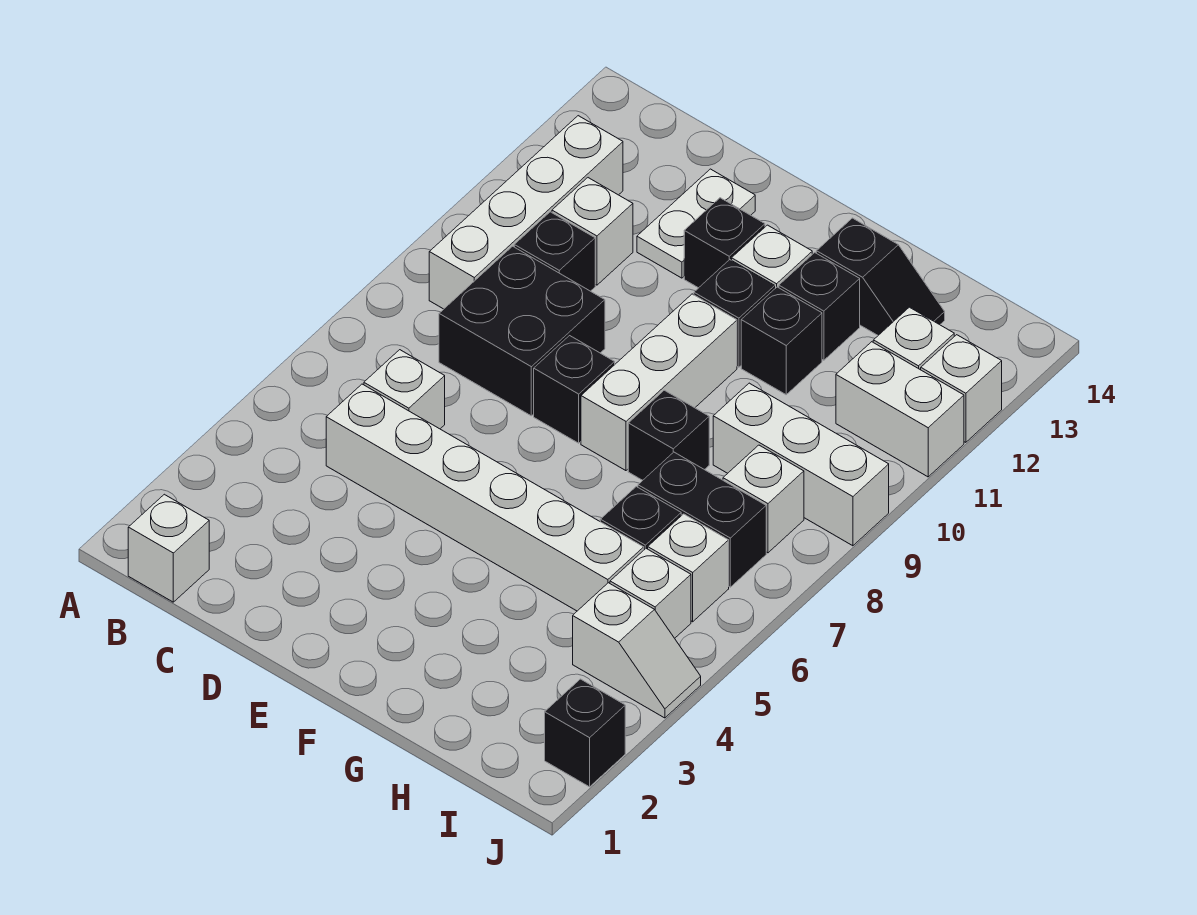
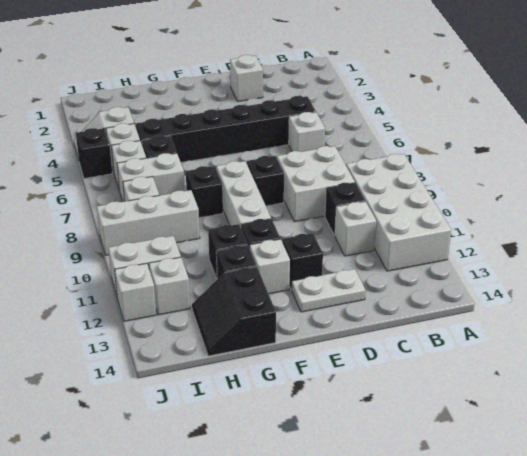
white 1x1 brick [128,494,209,602] -> white 1x1 brick moved to [230,55,263,102]
white 1x4 brick [429,116,623,309] -> white 2x4 brick [346,154,451,271]
white 1x6 brick [326,384,644,611] -> black 1x6 brick [136,96,316,162]
black 2x2 brick [439,246,605,416] -> white 2x2 brick [277,146,355,222]
white 1x2 plate [637,169,755,278] -> white 1x2 plate turned to [292,269,366,312]
black 1x2 slope [816,218,945,335] -> black 2x2 slope [192,267,276,356]
black 1x2 brick [638,452,766,587] -> white 1x2 brick [117,153,185,202]
black 1x1 brick [545,679,625,787] -> black 1x1 brick moved to [76,128,112,179]

